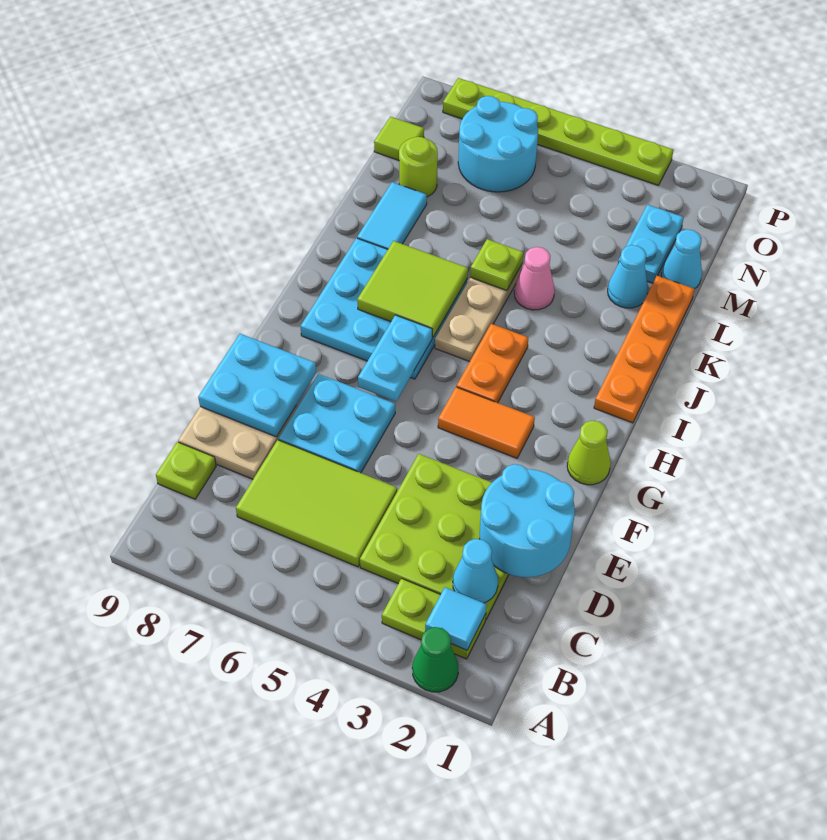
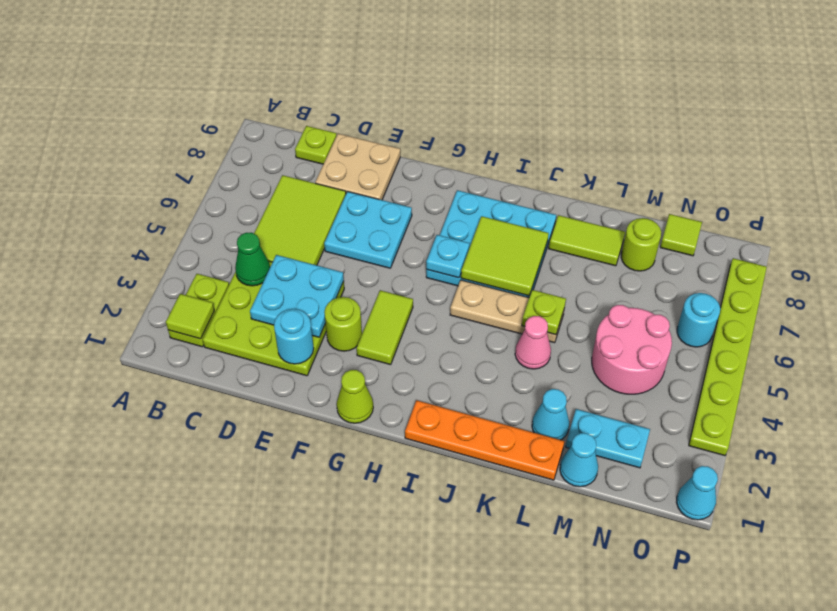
green 1x1 cone [412,627,458,692] -> green 1x1 cone moved to [235,233,270,286]
cyan 1x1 tile [425,587,486,650] -> lime 1x1 tile [166,294,214,339]
cyan 1x1 cone [453,539,498,603] -> cyan 1x1 cone moved to [676,466,718,520]
cyan 2x2 round brick [480,464,575,577] -> cyan 1x1 round brick [274,309,314,364]
cyan 2x2 plate [198,334,316,437] -> cyan 2x2 plate moved to [250,255,344,337]
none -> lime 1x1 round brick [324,297,362,351]
orange 1x2 tile [438,387,535,458] -> lime 1x2 tile [357,290,413,365]
cyan 1x2 plate [358,315,432,401] -> cyan 1x1 plate [426,235,470,278]
orange 1x2 plate [457,324,528,403] -> none
cyan 1x2 tile [357,182,427,249] -> lime 1x2 tile [549,215,625,266]
none -> pink 2x2 round brick [592,305,672,394]
cyan 2x2 round brick [458,96,538,192] -> cyan 1x1 round brick [677,293,720,347]

